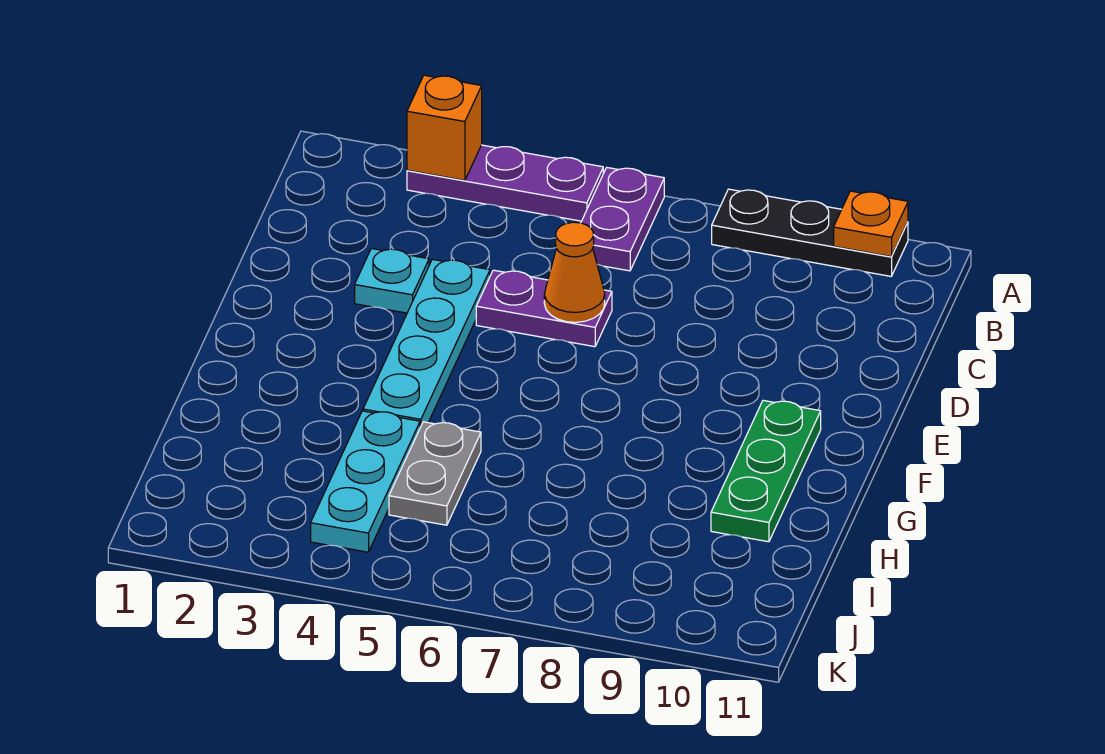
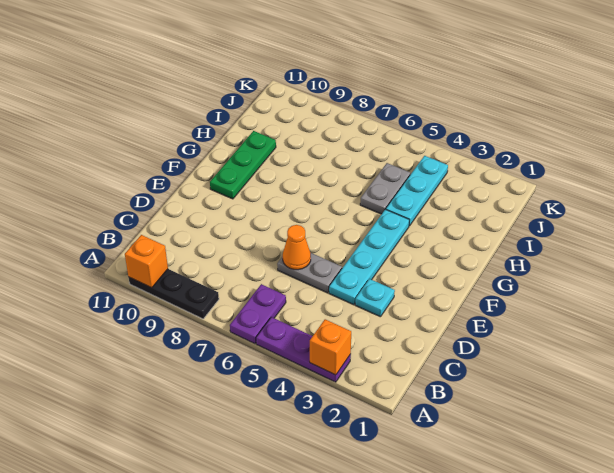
orange 1x1 plate [834,191,908,257] -> orange 1x1 brick [125,235,168,288]
purple 1x2 plate [476,270,612,347] -> grey 1x2 plate [277,253,342,293]

